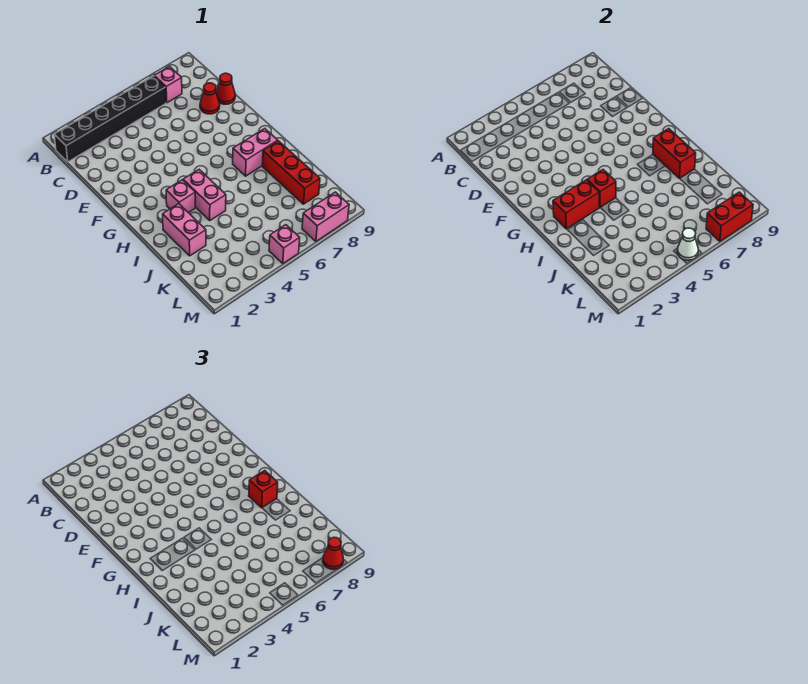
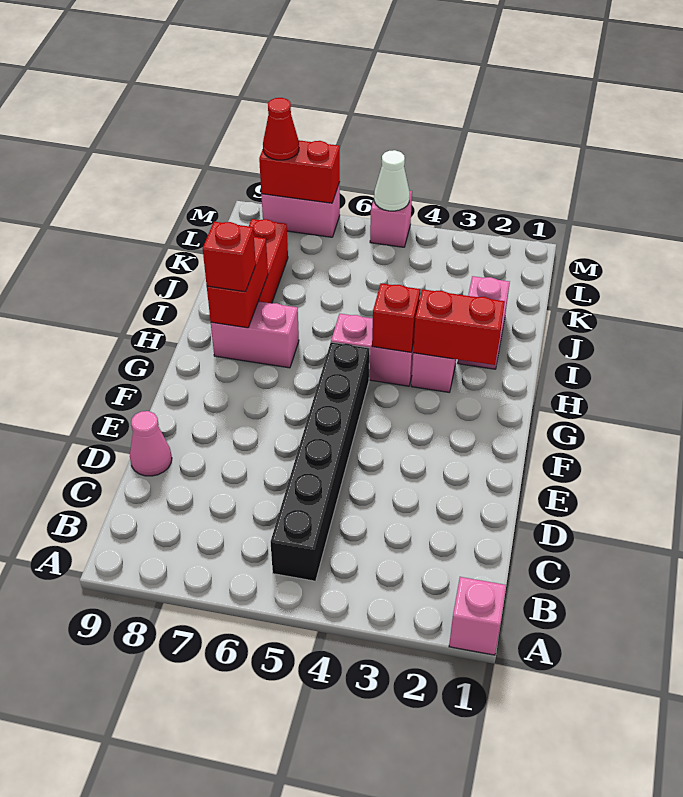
black 1x6 brick [54,76,166,162] -> black 1x6 brick turned to [271,342,370,581]
pink 1x1 brick [154,67,182,103] -> pink 1x1 brick moved to [449,577,506,655]
red 1x1 cone [200,83,220,114] -> none
red 1x1 cone [216,73,235,104] -> pink 1x1 cone [130,411,172,476]
pink 1x2 brick [183,170,226,220] -> pink 1x2 brick turned to [331,314,414,386]

